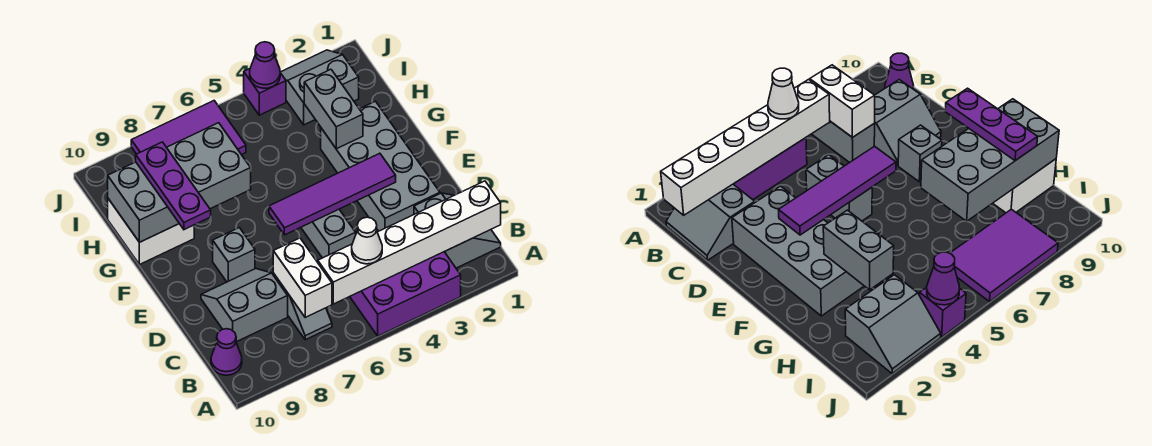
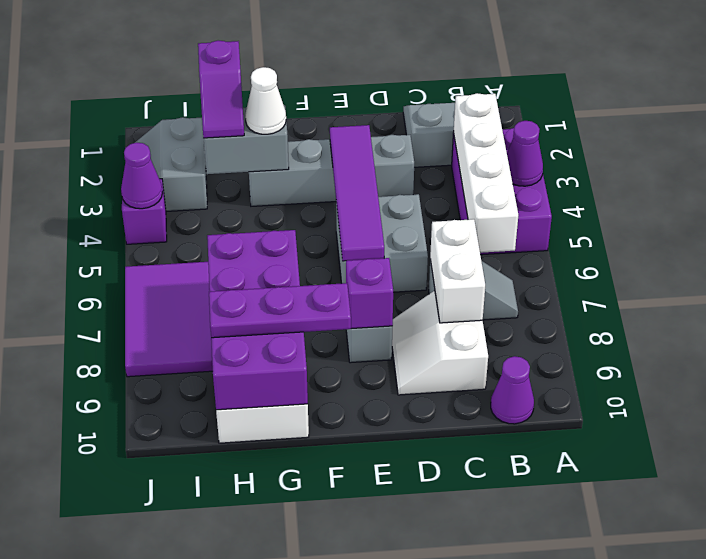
none -> purple 1x1 cone [507,121,543,186]
white 1x6 brick [318,181,501,304] -> white 1x4 brick [454,93,518,253]
white 1x1 cone [352,217,382,264] -> white 1x1 cone moved to [245,67,286,134]
white 1x2 brick [273,238,332,317] -> white 1x2 brick turned to [430,219,485,323]
grey 2x2 slope [201,269,288,342] -> white 2x2 slope [392,291,488,395]
grey 2x4 brick [321,101,440,231] -> grey 1x4 brick [249,135,414,206]
grey 1x2 brick [301,209,356,258] -> grey 2x2 brick [336,194,428,292]
none -> purple 1x1 brick [346,258,393,329]
grey 2x4 brick [108,123,251,242] -> purple 2x4 brick [207,230,308,410]
none -> purple 1x2 slope [198,40,244,138]

